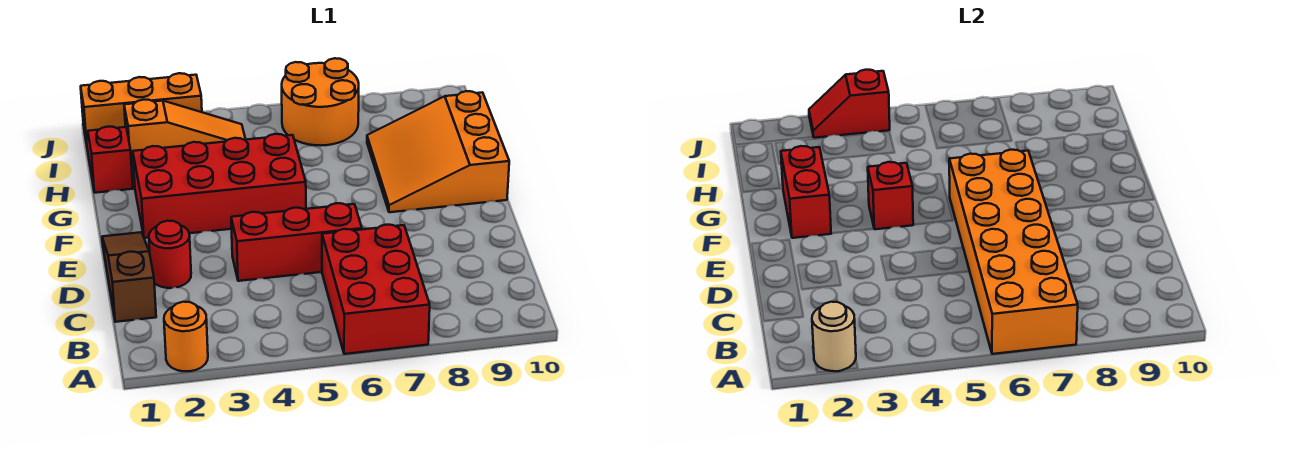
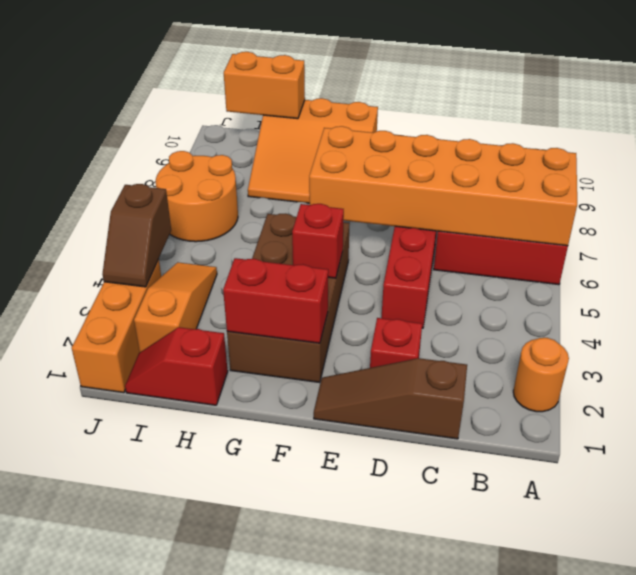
tan 1x1 round brick [812,302,856,371] -> none
red 1x1 round brick [149,221,191,288] -> red 1x1 brick [370,318,422,368]
red 2x4 brick [133,134,306,238] -> brown 2x4 brick [227,214,350,383]
none -> orange 1x2 brick [224,52,305,119]
red 1x2 slope [809,70,890,138] -> brown 1x2 slope [103,184,171,287]

